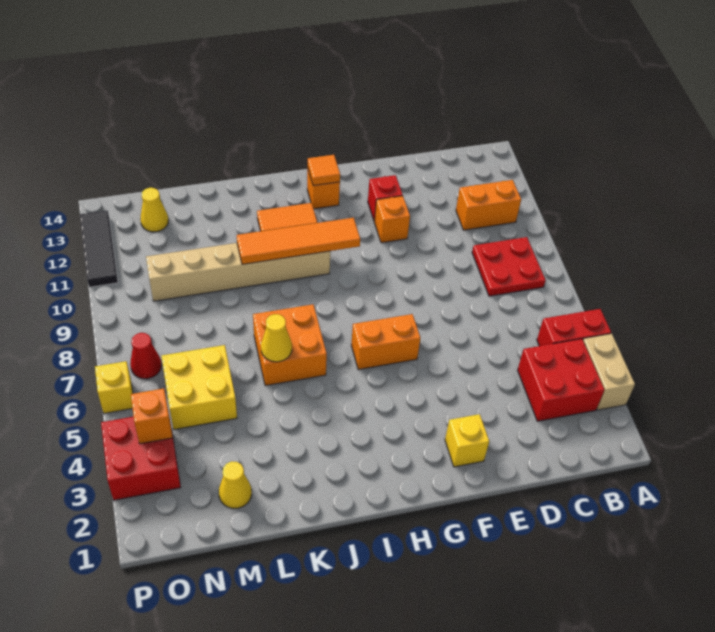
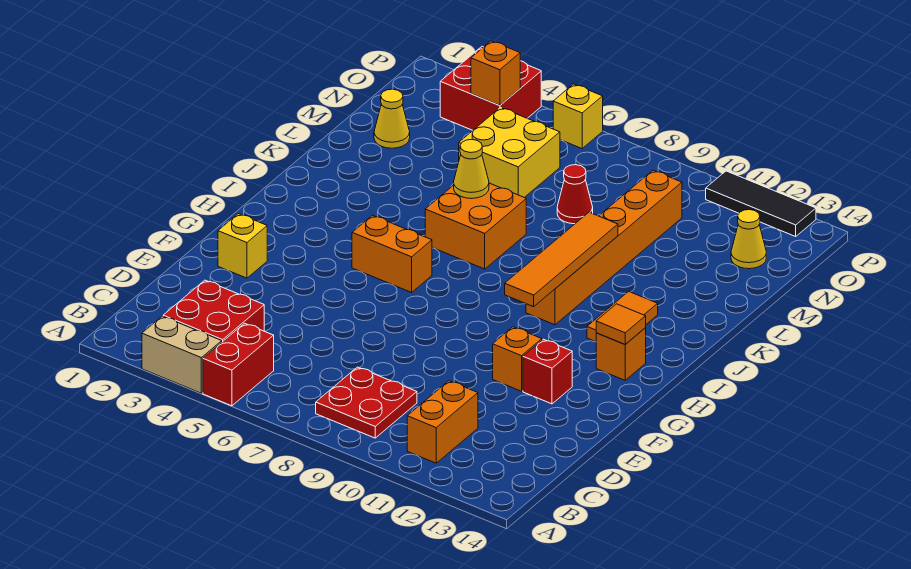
orange 1x2 brick [351,314,421,370] -> orange 1x2 brick turned to [352,215,432,292]
tan 1x6 brick [146,243,330,301] -> orange 1x6 brick [526,170,682,325]
red 1x1 cone [130,333,161,379] -> red 1x1 cone moved to [557,165,593,224]

